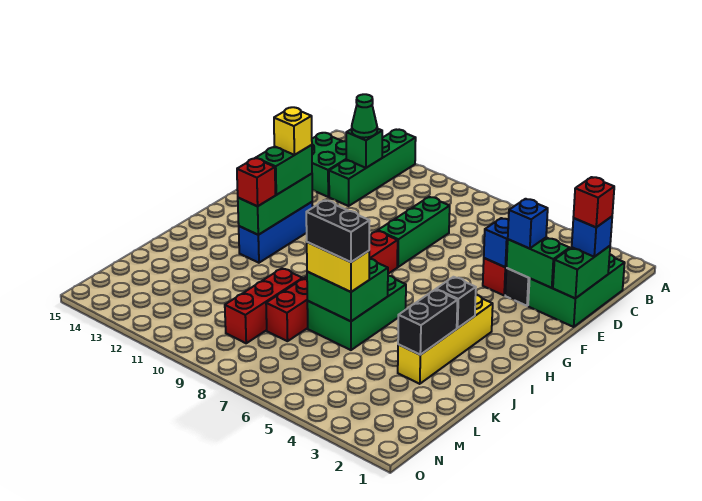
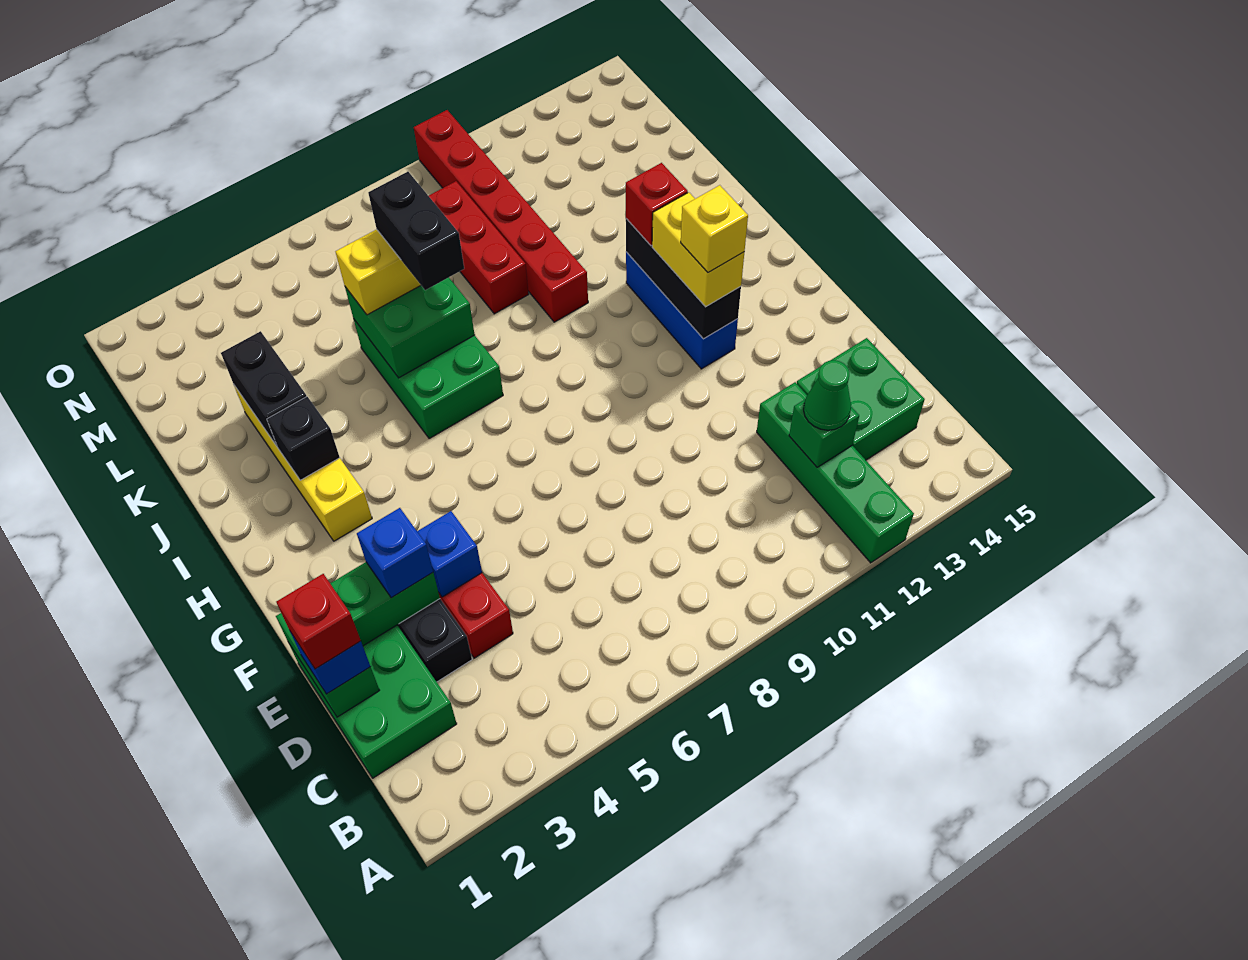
green 1x3 brick [378,197,450,267] -> none
red 1x6 brick [266,231,398,341] -> red 1x6 brick moved to [414,110,588,322]
green 1x3 brick [238,174,312,235] -> black 1x3 brick [626,219,741,339]
green 1x2 brick [256,145,312,195] -> yellow 1x2 brick [652,192,744,307]
black 1x2 brick [306,200,370,262] -> black 1x2 brick turned to [368,172,464,290]

